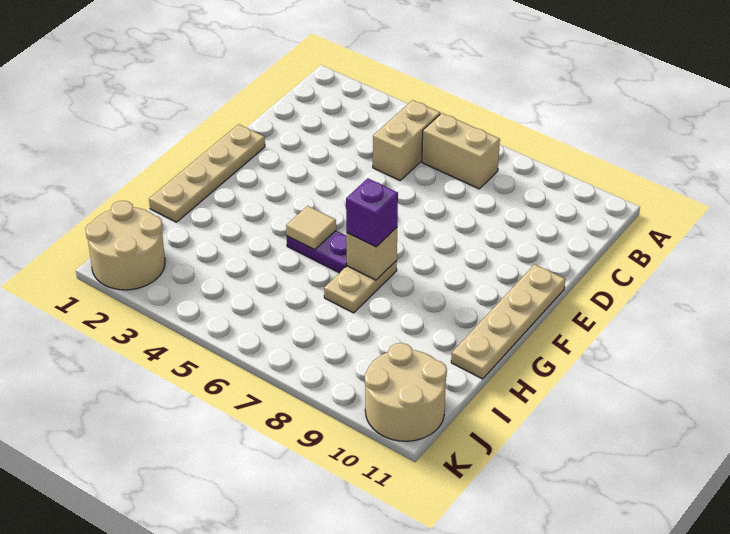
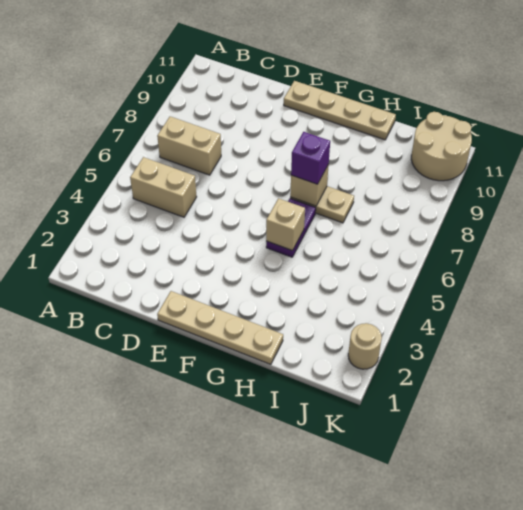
tan 1x2 brick [422,113,500,189] -> tan 1x2 brick turned to [157,116,221,175]
tan 1x1 tile [286,206,336,250] -> tan 1x1 brick [266,198,305,251]
tan 2x2 round brick [86,201,165,290] -> tan 1x1 round brick [348,323,382,369]

